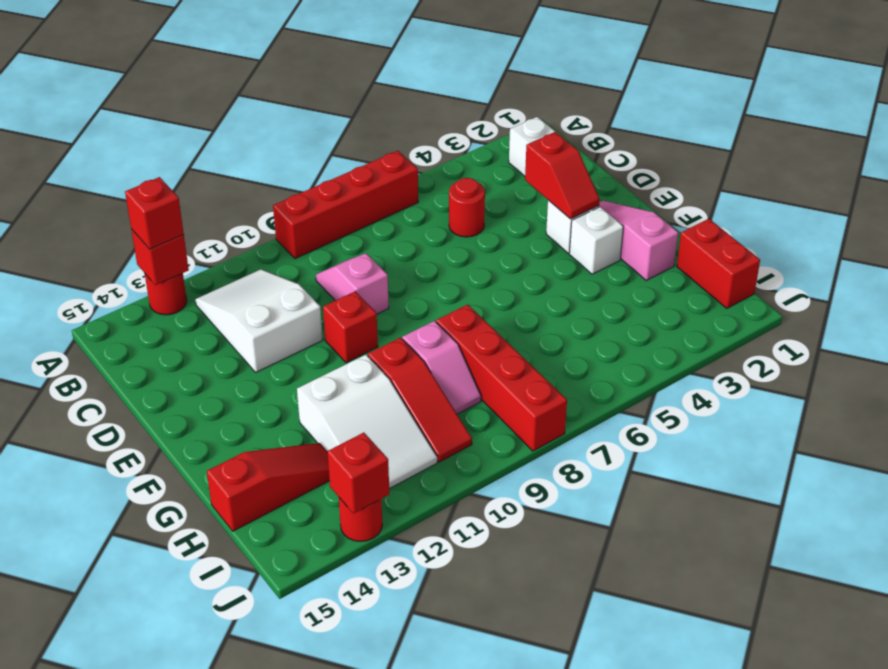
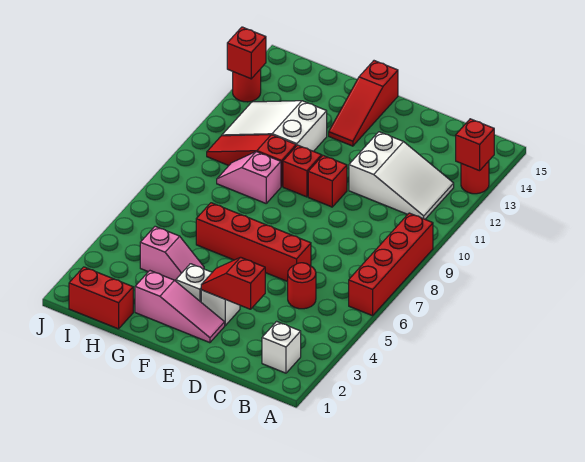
red 1x1 brick [125,177,184,249] -> red 1x1 brick moved to [283,145,322,197]
pink 1x2 slope [316,253,389,314] -> pink 1x2 slope moved to [140,226,204,281]
red 1x4 brick [436,305,567,451] -> red 1x4 brick moved to [196,203,311,282]
red 1x3 slope [207,443,330,531] -> red 1x3 slope moved to [329,61,398,146]

